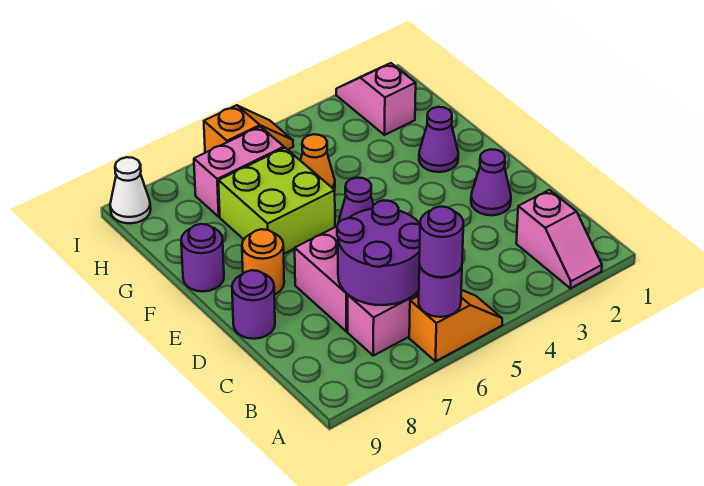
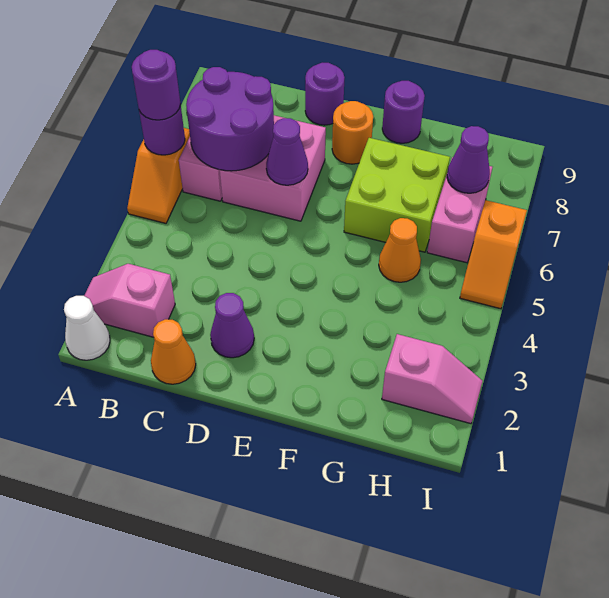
none -> orange 1x1 cone [151,319,196,384]
purple 1x1 cone [419,107,458,172] -> purple 1x1 cone moved to [447,126,490,193]
white 1x1 cone [110,157,151,223] -> white 1x1 cone moved to [64,296,110,360]

